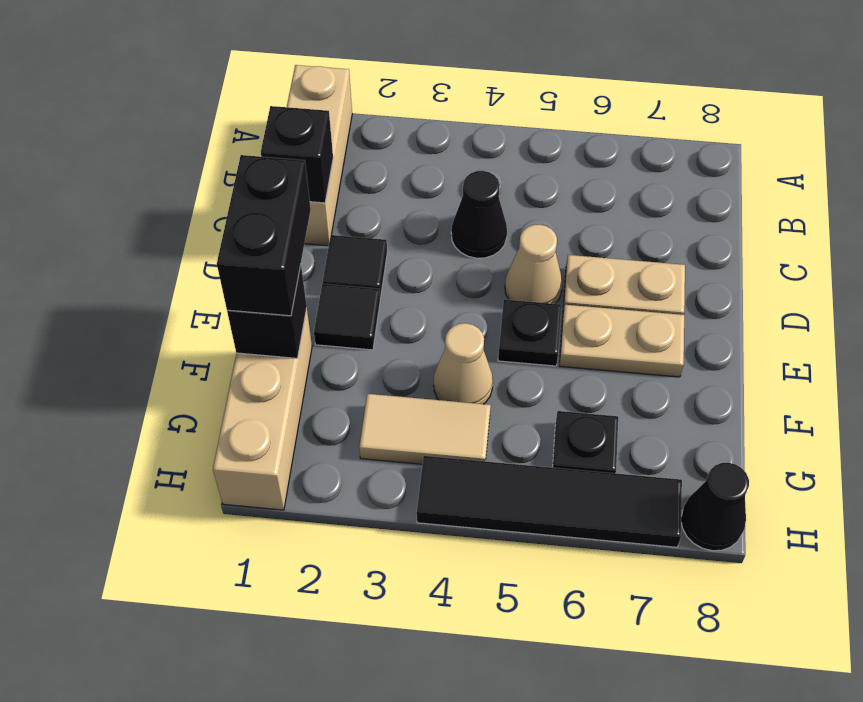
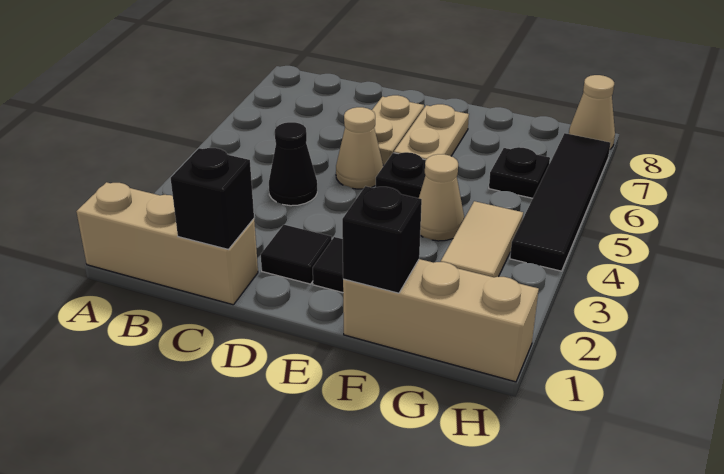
black 1x2 brick [217,155,311,316] -> none
black 1x1 cone [681,463,749,551] -> tan 1x1 cone [569,75,615,149]

